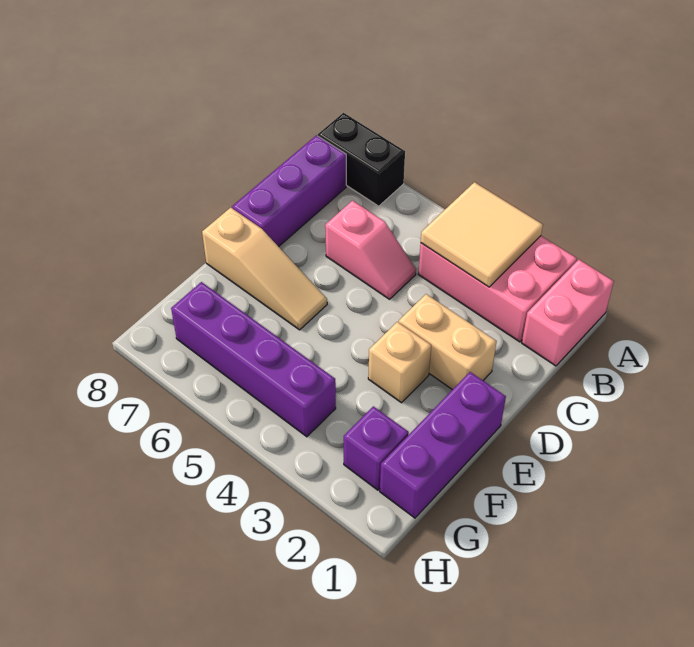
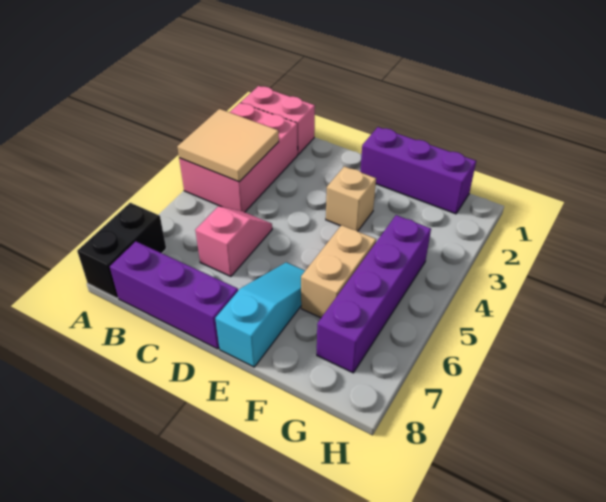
tan 1x2 brick [399,294,497,390] -> tan 1x2 brick moved to [301,225,376,318]
tan 1x3 slope [202,208,327,330] -> cyan 1x3 slope [215,262,305,367]
purple 1x1 brick [344,406,409,490] -> none

